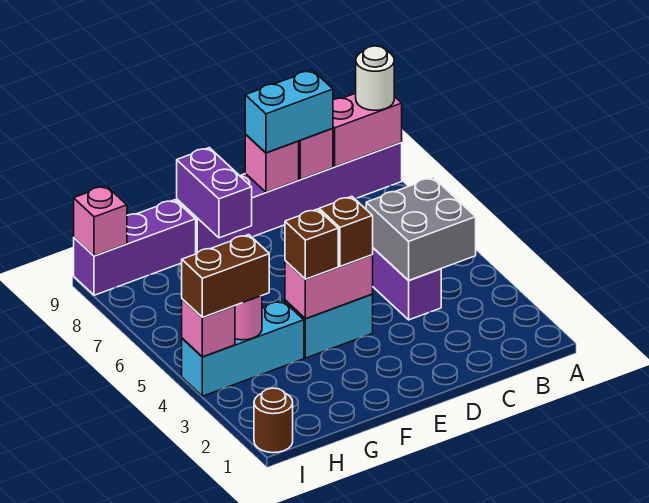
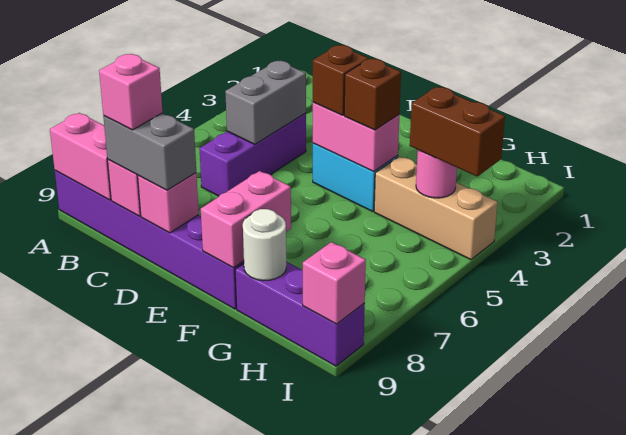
white 1x1 round brick [356,46,394,110] -> white 1x1 round brick moved to [243,209,286,281]
grey 2x2 brick [366,177,476,281] -> grey 1x2 brick [225,61,306,144]
cyan 1x2 brick [245,70,333,153] -> grey 1x2 brick [103,113,196,190]
purple 1x2 brick [177,148,252,238] -> pink 1x2 brick [201,171,291,268]
cyan 1x3 brick [182,301,304,396] -> tan 1x3 brick [374,156,498,260]
brown 1x1 round brick [254,388,293,453] -> none
pink 1x1 brick [182,299,235,357] -> pink 1x1 brick moved to [99,54,163,130]

